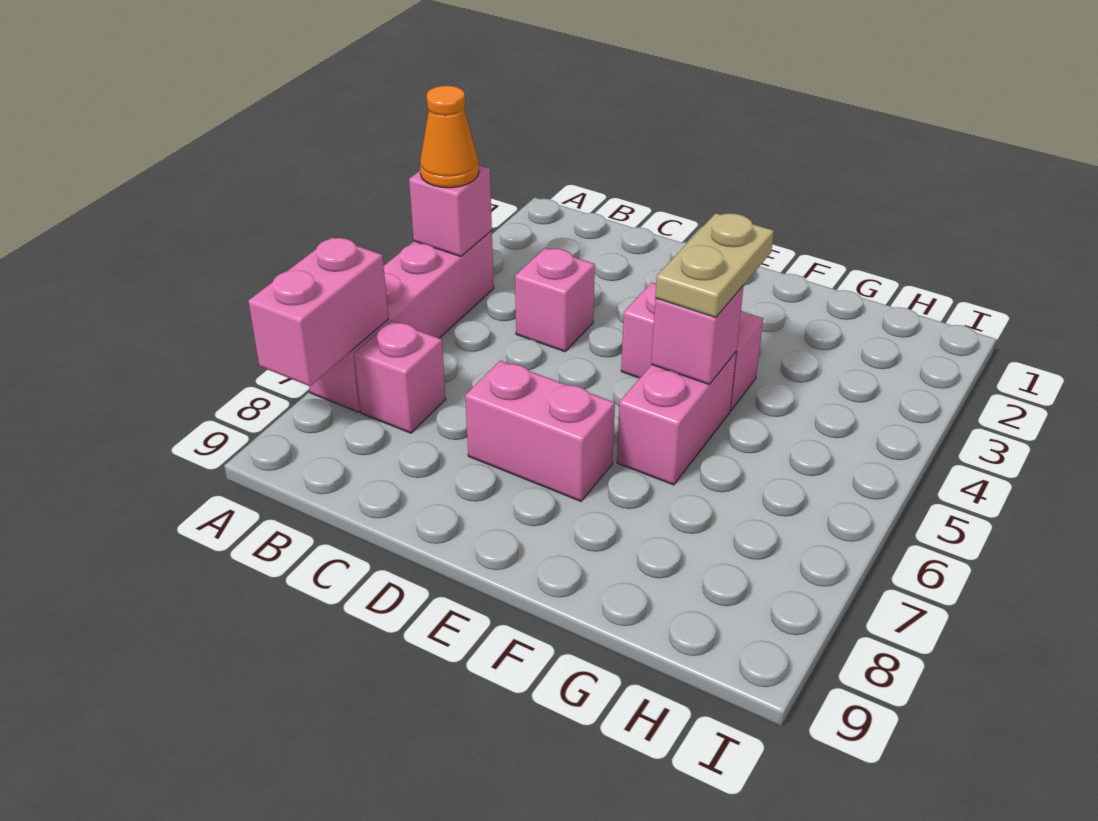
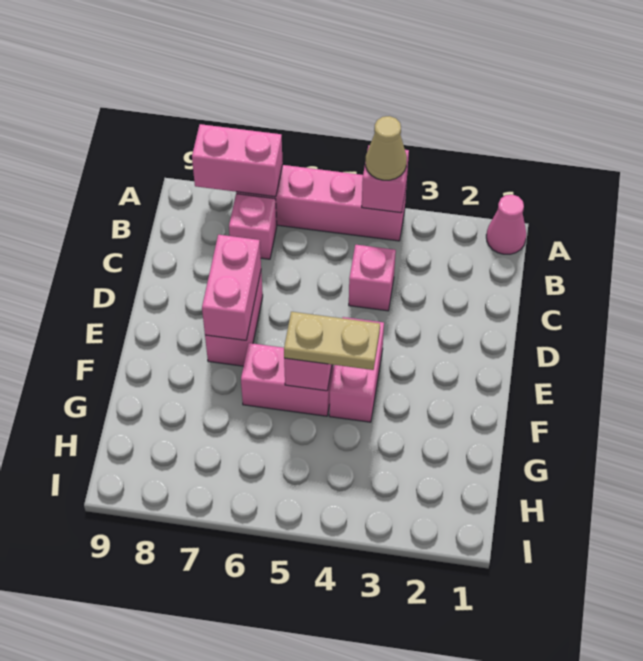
none -> pink 1x1 cone [486,195,526,254]
orange 1x1 cone [420,86,479,188] -> tan 1x1 cone [366,116,407,180]
none -> pink 1x2 brick [202,235,261,340]

